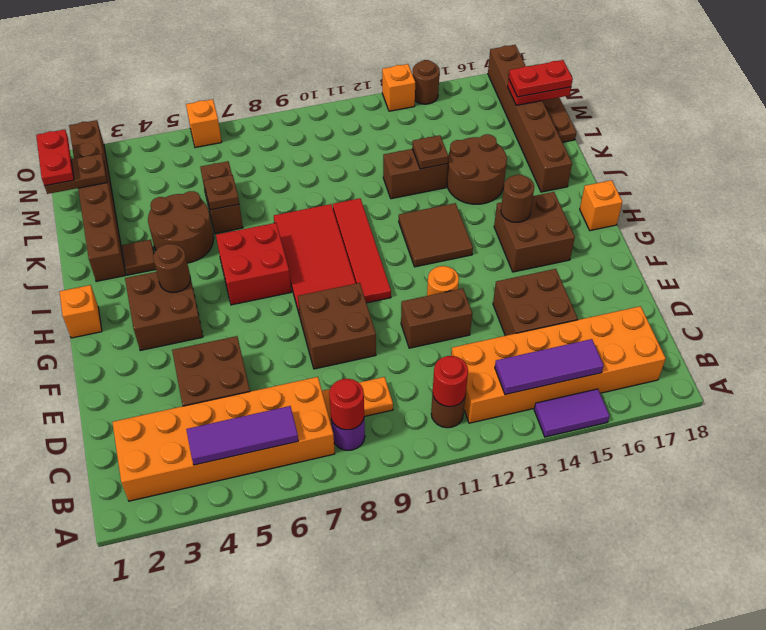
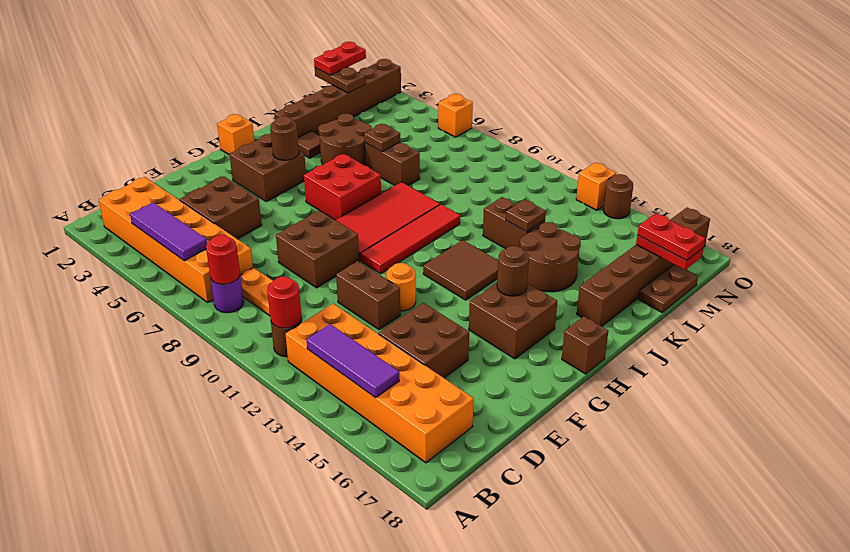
purple 1x2 tile [534,389,610,437] -> none
orange 1x1 brick [580,180,622,231] -> brown 1x1 brick [562,316,608,374]
brown 1x2 brick [200,161,243,233] -> brown 1x2 brick turned to [364,142,420,186]

